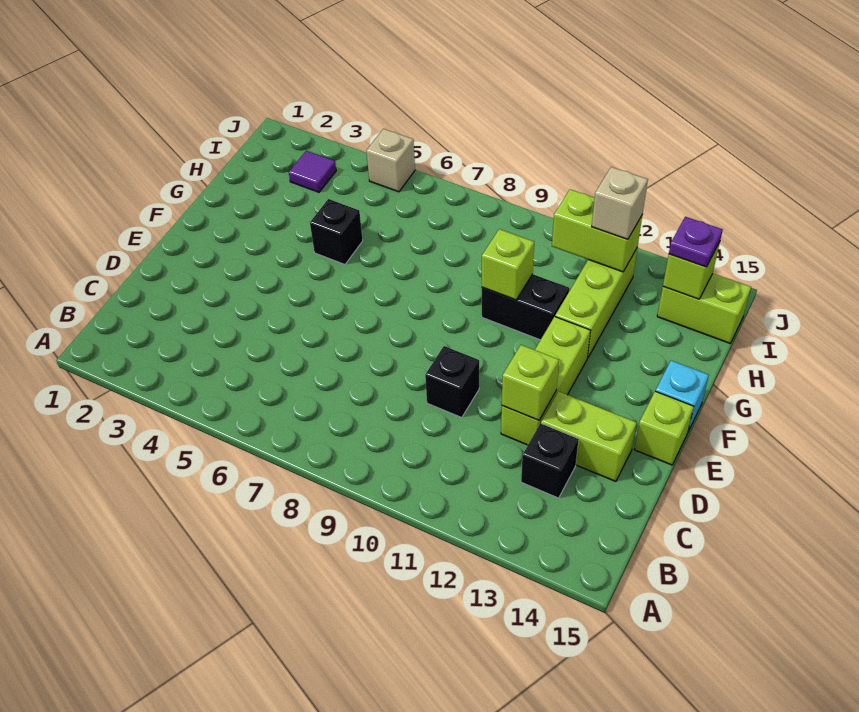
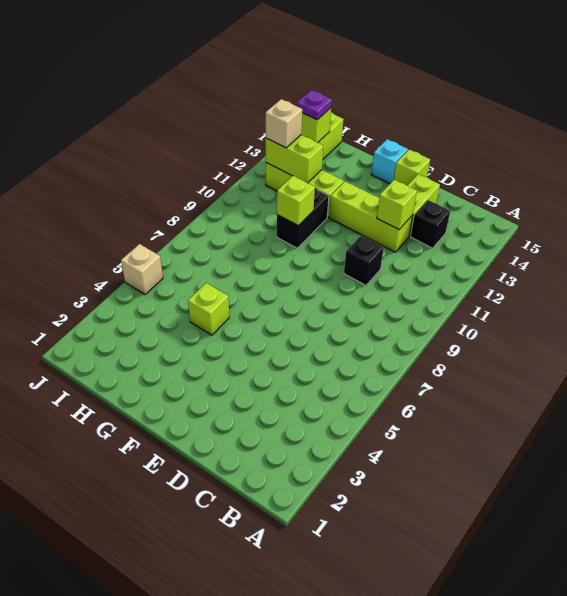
black 1x1 brick [310,199,363,265] -> lime 1x1 brick [188,283,229,335]
purple 1x1 tile [289,151,336,192] -> none
lime 1x2 brick [552,189,642,272] -> lime 1x2 brick turned to [266,135,323,183]

